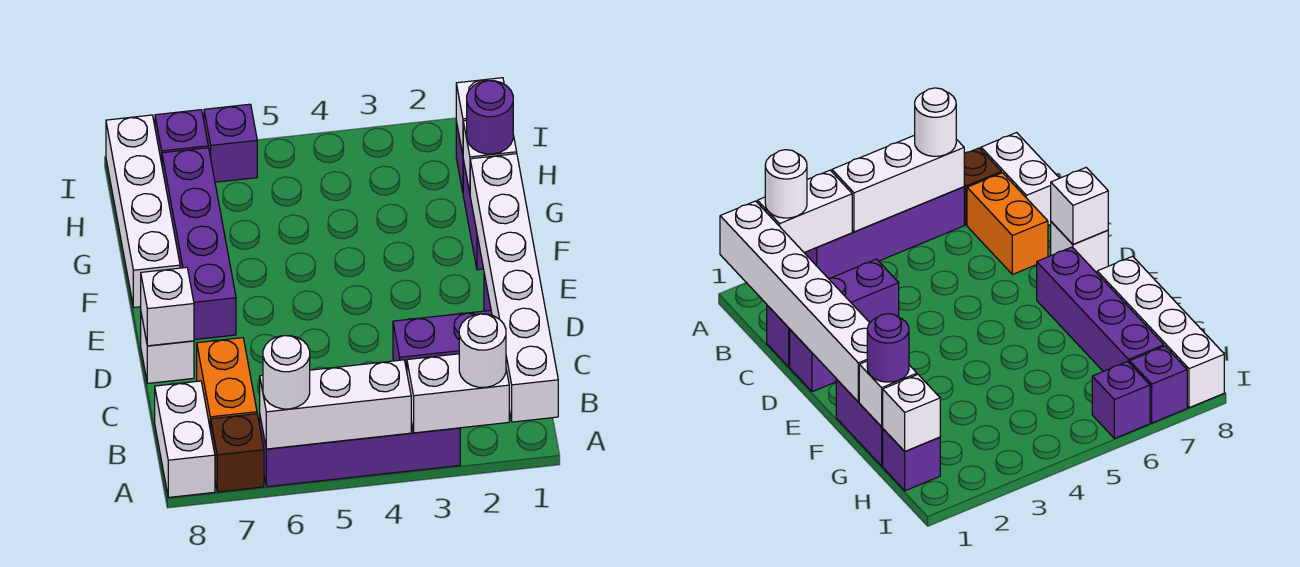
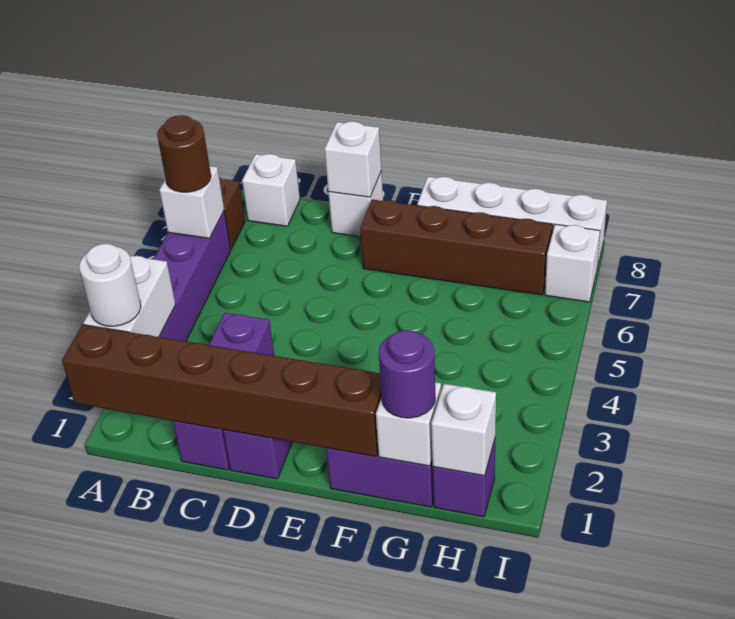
white 1x6 brick [470,154,558,422] -> brown 1x6 brick [62,325,382,456]
white 1x3 brick [260,360,411,449] -> white 1x1 brick [159,166,224,238]
white 1x1 round brick [263,336,310,409] -> brown 1x1 round brick [157,115,211,192]
white 1x2 brick [155,381,215,497] -> white 1x1 brick [242,154,300,226]
orange 1x2 brick [197,338,257,431] -> none
purple 1x4 brick [162,148,236,340] -> brown 1x4 brick [360,200,553,295]
purple 1x1 brick [204,104,257,182] -> none
purple 1x1 brick [155,110,208,163] -> white 1x1 brick [545,224,600,302]

